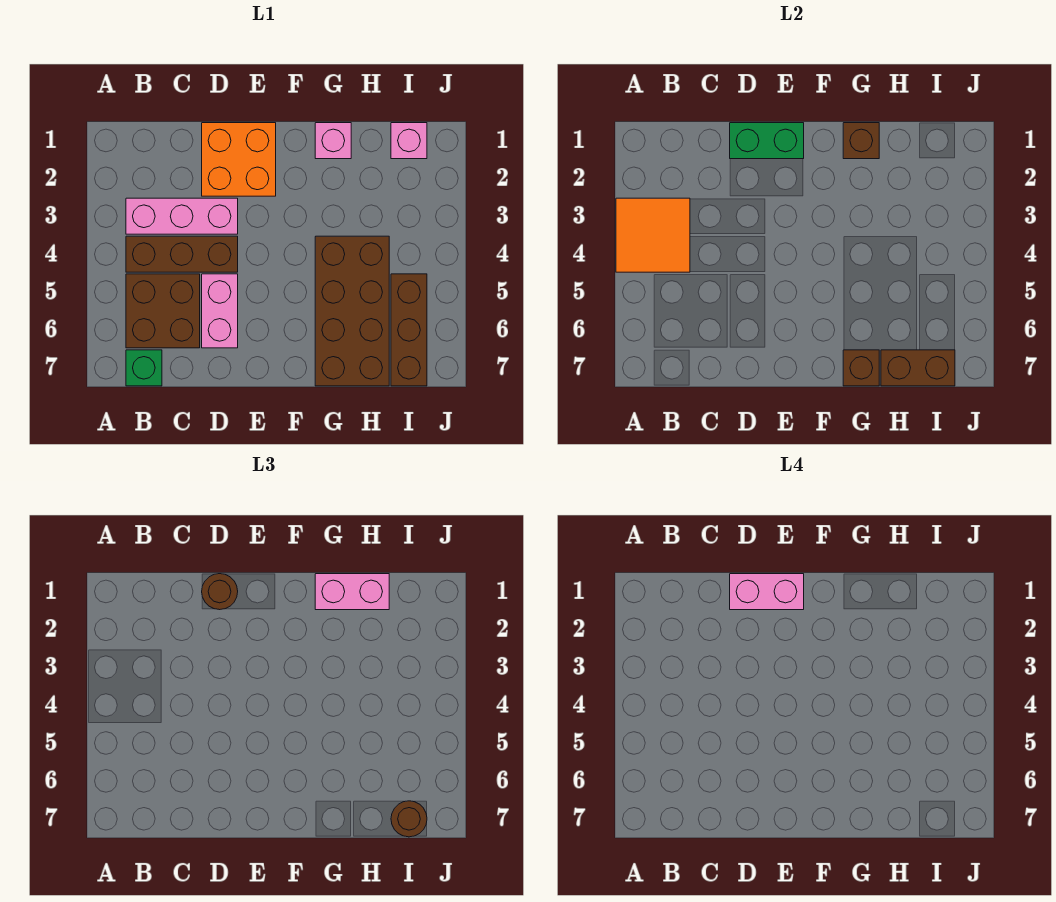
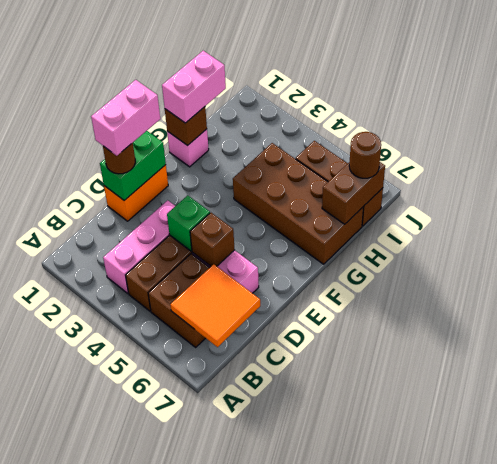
orange 2x2 tile [616,198,690,272] -> orange 2x2 tile moved to [171,264,260,347]
green 1x1 brick [126,350,162,386] -> green 1x1 brick moved to [167,195,210,251]
orange 2x2 brick [202,123,276,196] -> orange 1x2 brick [104,165,168,221]
brown 1x1 brick [843,350,879,386] -> brown 1x1 brick moved to [190,213,235,266]
pink 1x1 brick [391,123,427,159] -> none

